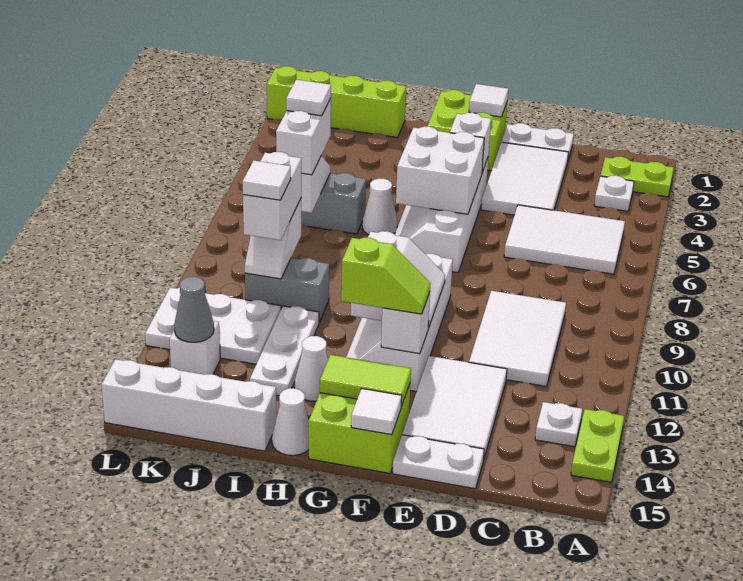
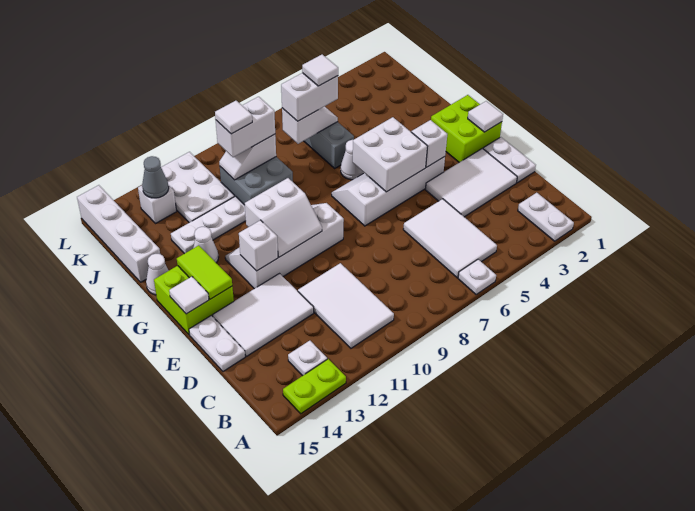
lime 1x2 plate [601,157,674,197] -> white 1x2 plate [518,193,574,241]
white 1x1 plate [594,176,634,211] -> white 1x1 plate moved to [458,259,496,294]
white 2x3 tile [469,291,566,386] -> white 2x3 tile turned to [298,263,394,348]
lime 1x2 slope [341,238,431,314] -> none
lime 1x4 brick [267,66,406,137] -> none
grey 1x2 brick [245,258,329,322] -> grey 2x2 brick [220,157,293,205]

